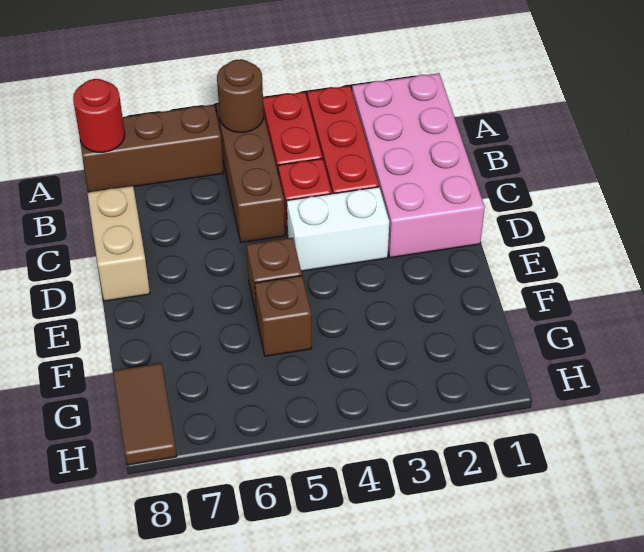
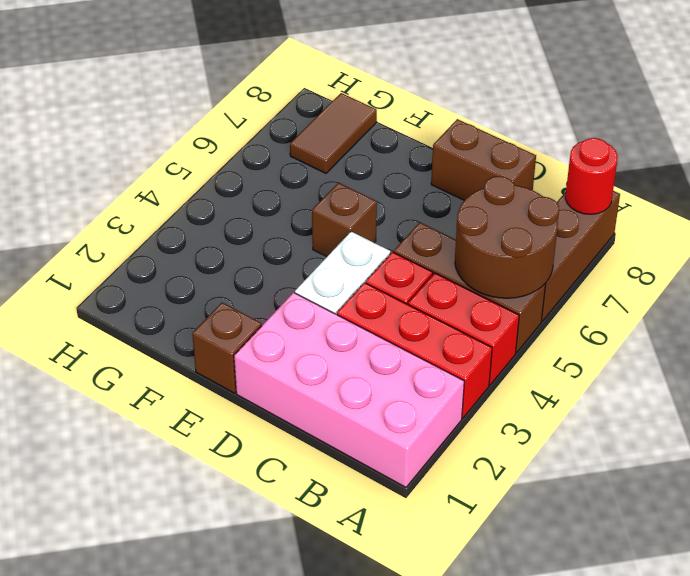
brown 1x1 round brick [217,59,264,132] -> brown 2x2 round brick [455,176,559,298]
tan 1x2 brick [88,186,150,301] -> brown 1x2 brick [431,119,536,200]
brown 1x1 brick [255,276,312,356] -> brown 1x1 brick moved to [192,303,262,393]
brown 1x2 tile [113,363,177,465] -> brown 1x2 tile turned to [290,93,377,173]

